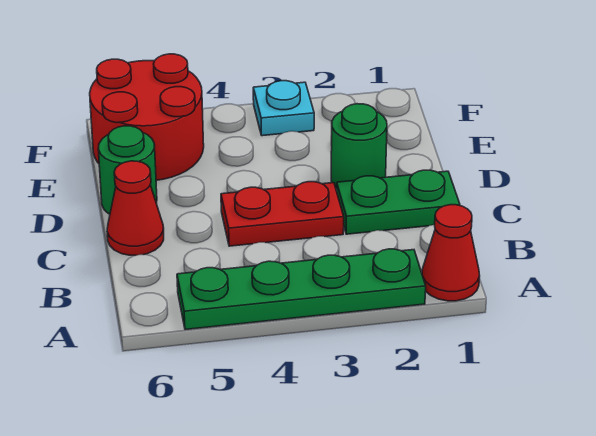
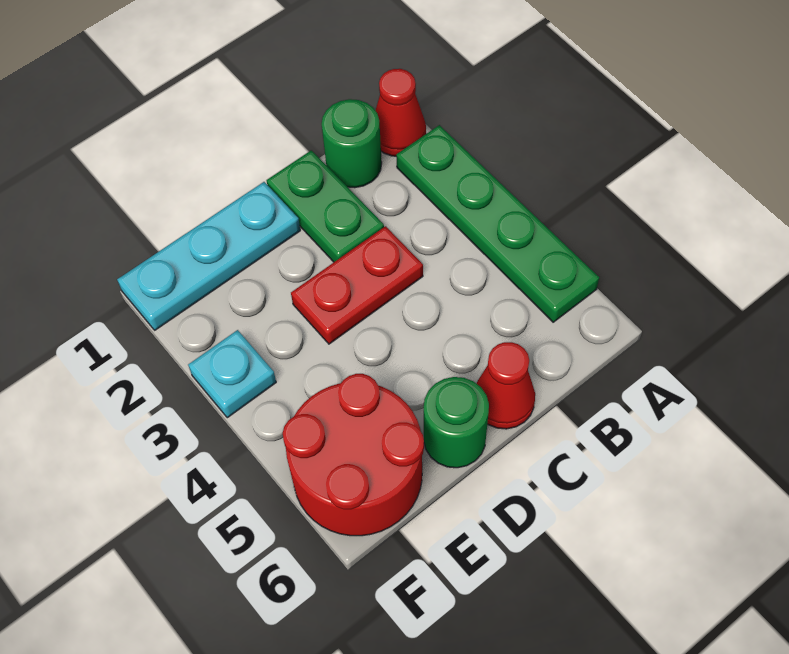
red 1x2 plate [221,182,344,246] -> red 1x2 plate turned to [291,226,423,344]
none -> cyan 1x3 plate [117,182,300,330]
green 1x1 round brick [331,104,387,189] -> green 1x1 round brick moved to [322,99,382,188]

